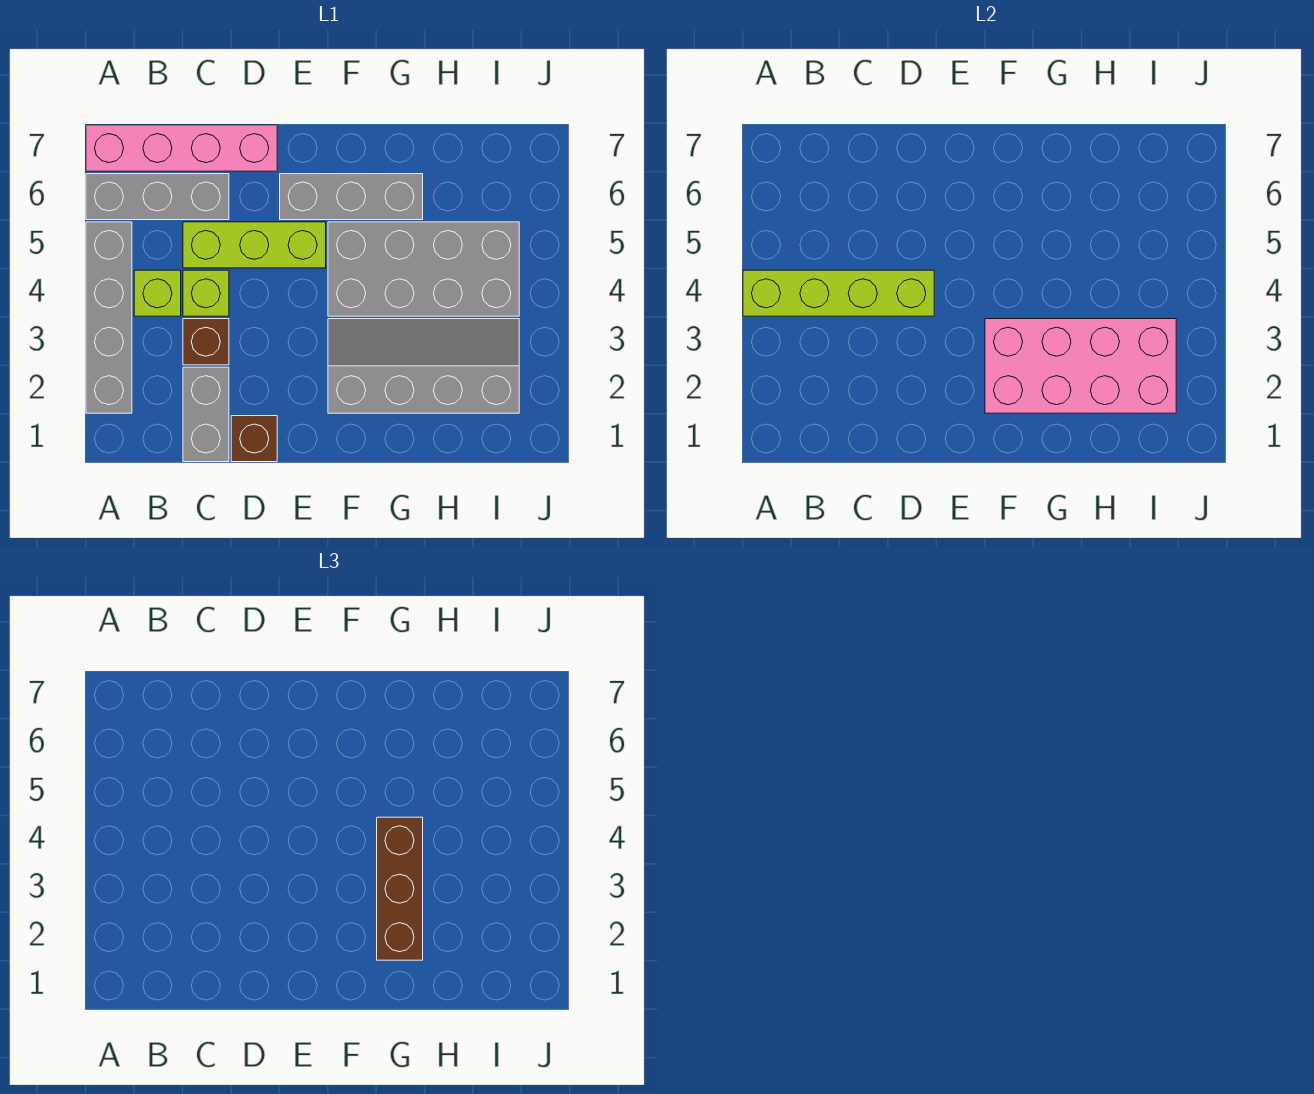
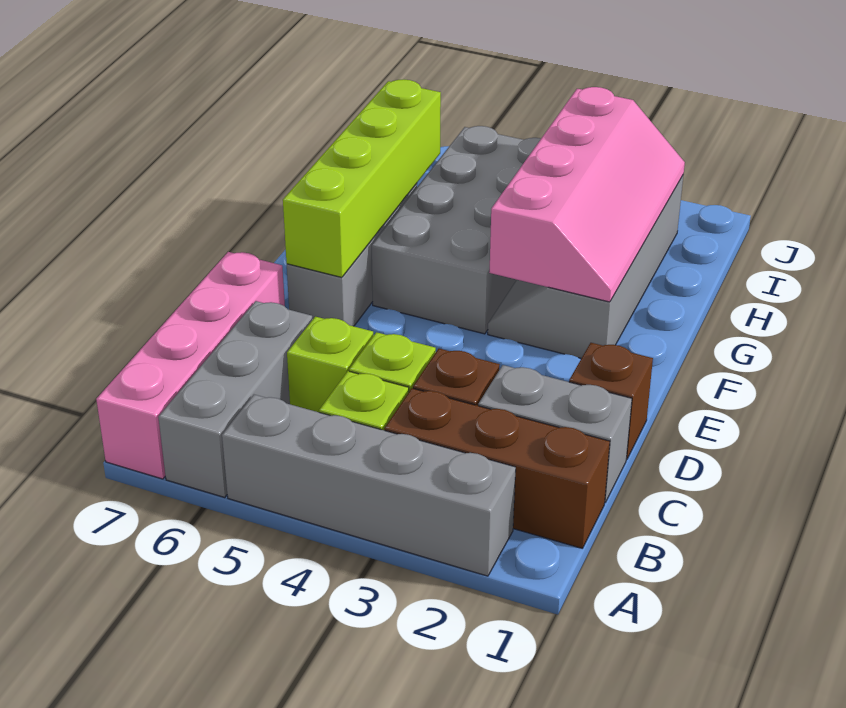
lime 1x4 brick [743,270,934,316] -> lime 1x4 brick moved to [283,79,441,277]
lime 1x3 brick [183,222,326,268] -> lime 1x1 brick [287,317,373,412]
pink 2x4 brick [985,319,1176,413] -> pink 2x4 slope [489,87,685,302]
brown 1x3 brick [377,817,423,960] -> brown 1x3 brick moved to [384,388,610,548]

